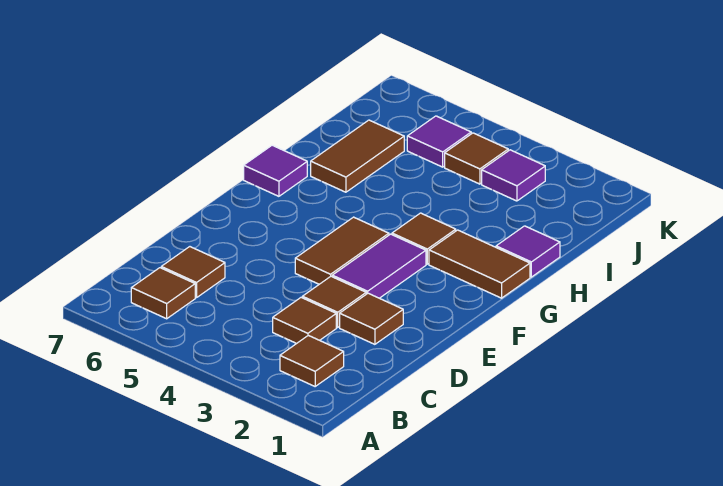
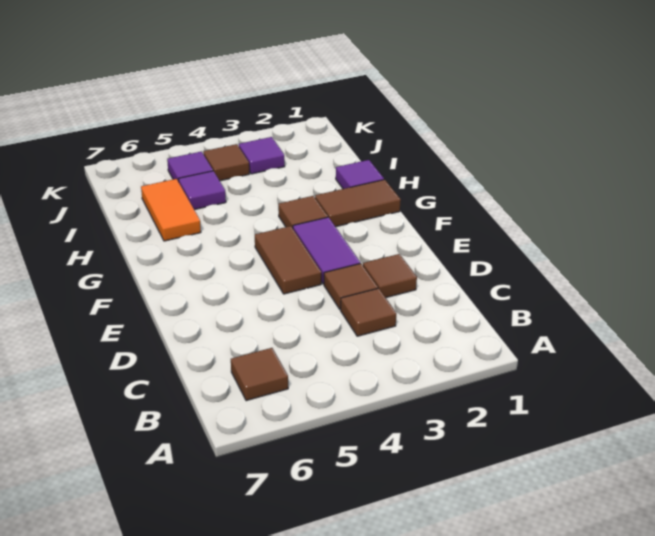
brown 1x1 tile [280,335,344,386] -> none
brown 1x1 tile [161,247,225,298] -> none
purple 1x1 tile [244,145,307,196] -> purple 1x1 tile moved to [179,171,226,210]
brown 1x2 tile [311,120,404,192] -> orange 1x2 tile [141,179,201,241]

